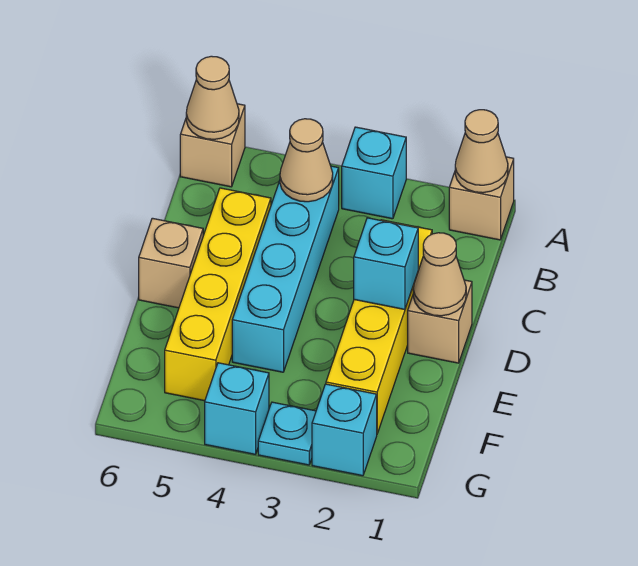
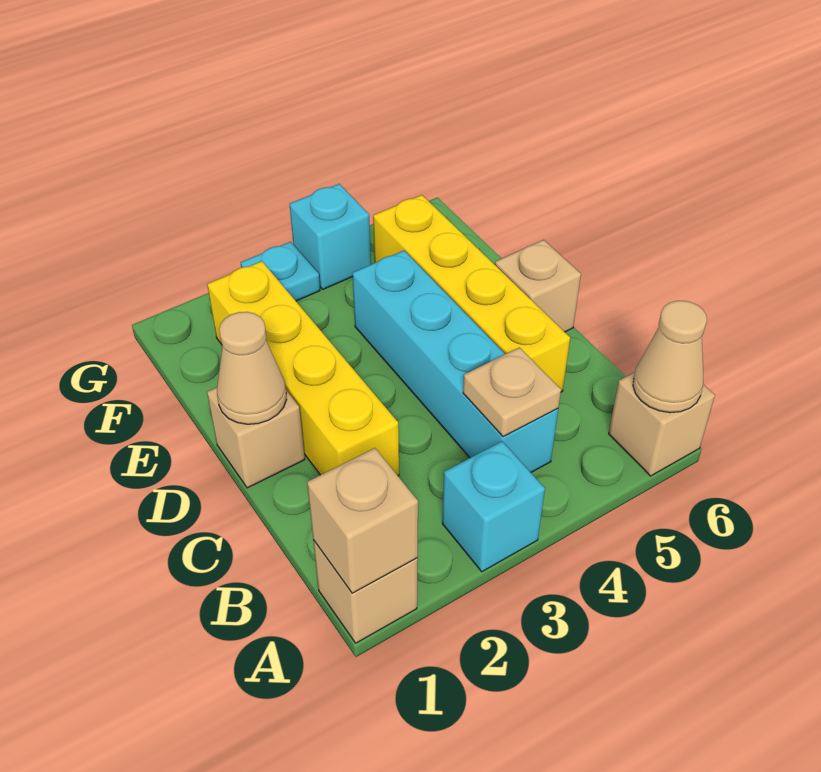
tan 1x1 cone [455,110,508,193] -> tan 1x1 brick [307,448,418,593]
tan 1x1 cone [280,119,333,202] -> tan 1x1 plate [463,347,561,437]
cyan 1x1 brick [354,218,418,310] -> none
cyan 1x1 brick [312,384,377,476] -> none

